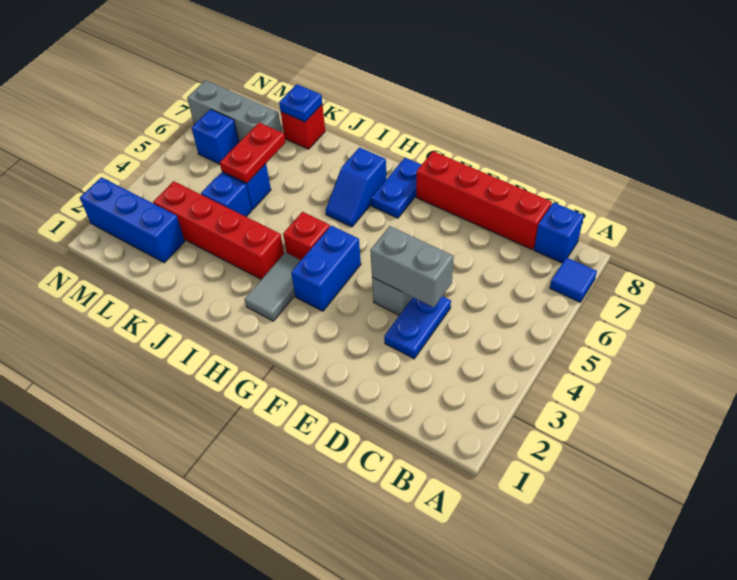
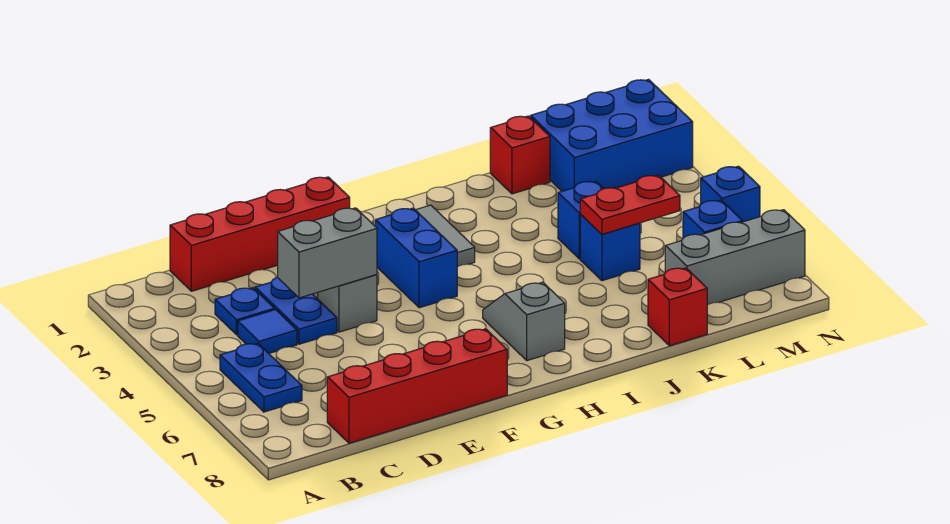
blue 1x1 tile [550,257,597,302] -> blue 1x1 tile moved to [238,310,297,353]
blue 1x1 brick [534,202,584,263] -> blue 1x1 brick moved to [701,166,760,222]
blue 1x2 plate [371,158,421,218] -> blue 1x2 plate moved to [220,343,302,412]
red 1x1 brick [283,212,330,260] -> red 1x1 brick moved to [490,116,550,194]
blue 1x2 slope [326,147,386,227] -> grey 1x2 slope [483,282,565,361]
red 1x4 brick [153,181,284,279] -> red 1x4 brick moved to [170,177,350,291]
red 1x2 plate [220,123,285,183] -> red 1x2 plate turned to [580,175,680,234]
blue 1x1 plate [279,84,322,122] -> blue 1x1 plate moved to [215,288,275,335]
blue 1x3 brick [80,177,185,263] -> blue 2x3 brick [531,79,693,191]

